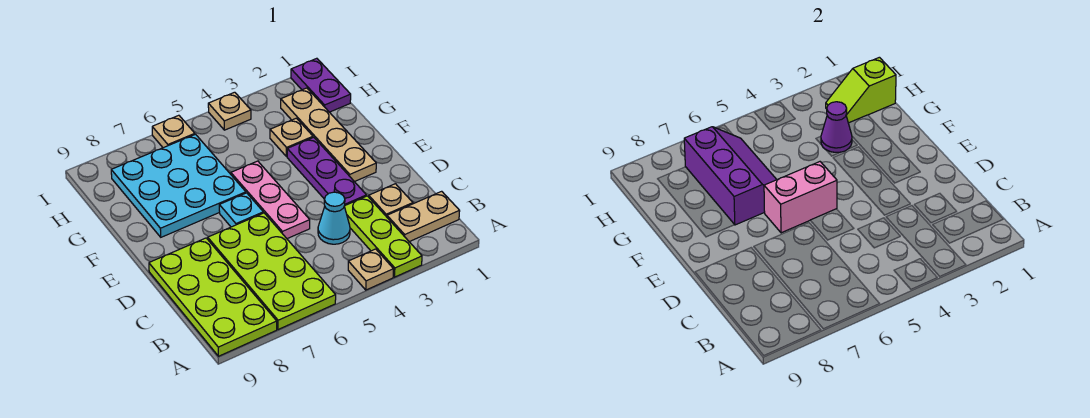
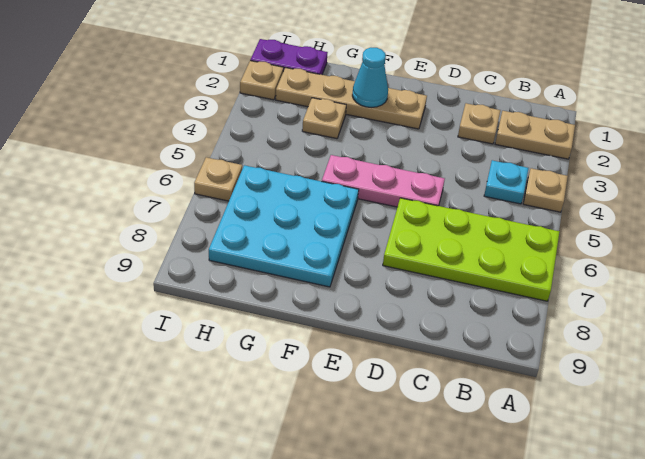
lime 1x3 plate [344,196,422,277] -> none
lime 2x4 plate [149,238,277,356] -> none
tan 1x2 plate [387,191,460,242] -> tan 1x2 plate turned to [495,111,575,159]
cyan 1x1 cone [318,192,350,244] -> cyan 1x1 cone moved to [352,48,388,107]
purple 1x3 plate [287,137,366,205] -> none
pink 1x2 brick [764,162,837,233] -> none
cyan 1x1 plate [219,193,263,227] -> cyan 1x1 plate moved to [484,160,529,204]
purple 2x3 slope [684,127,777,225] -> none
purple 1x1 cone [821,102,852,152] -> none
lime 1x2 slope [826,57,896,123] -> none
tan 1x1 plate [208,92,251,130] -> tan 1x1 plate moved to [240,61,283,100]

